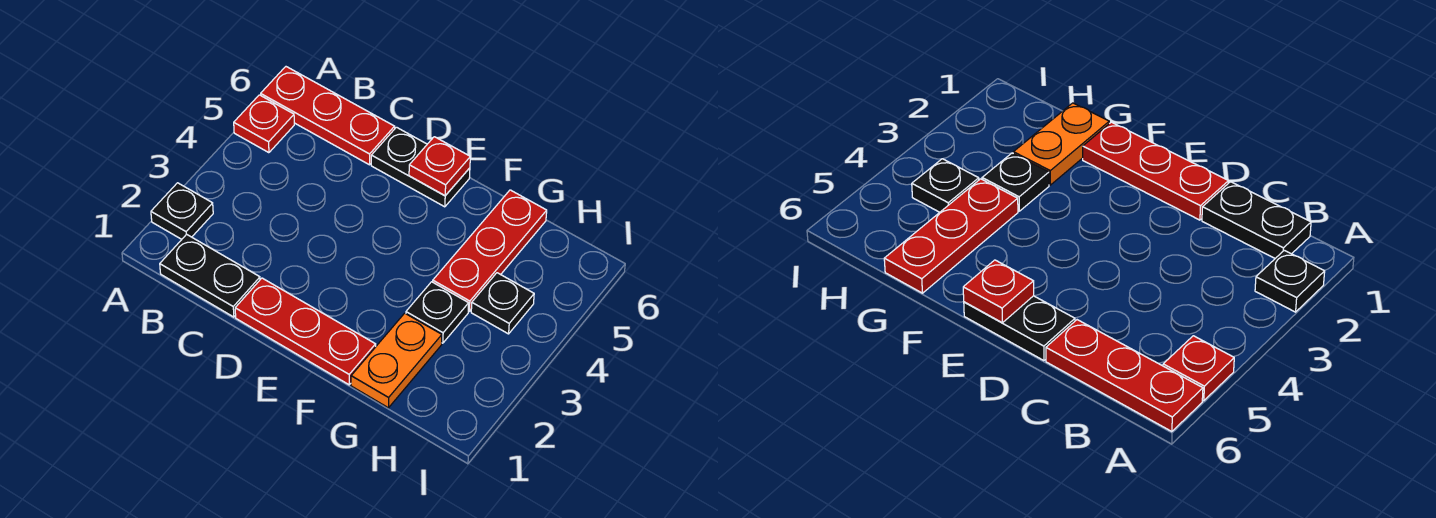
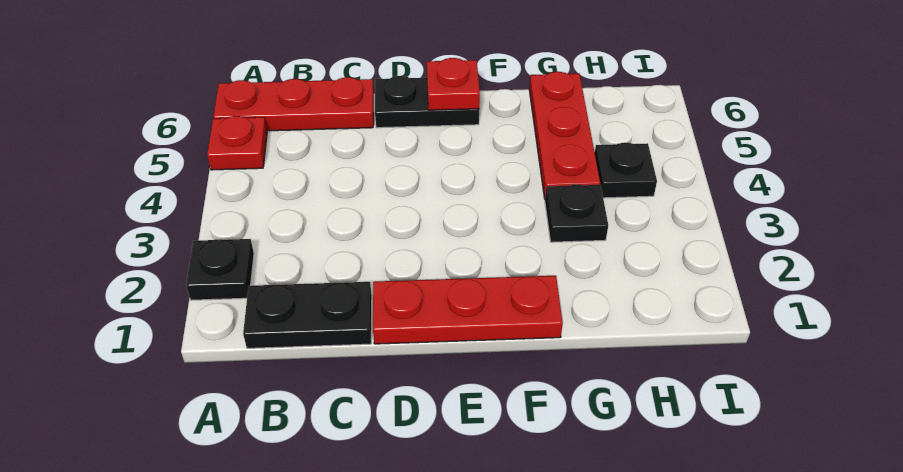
orange 1x2 plate [351,313,442,408] -> none

